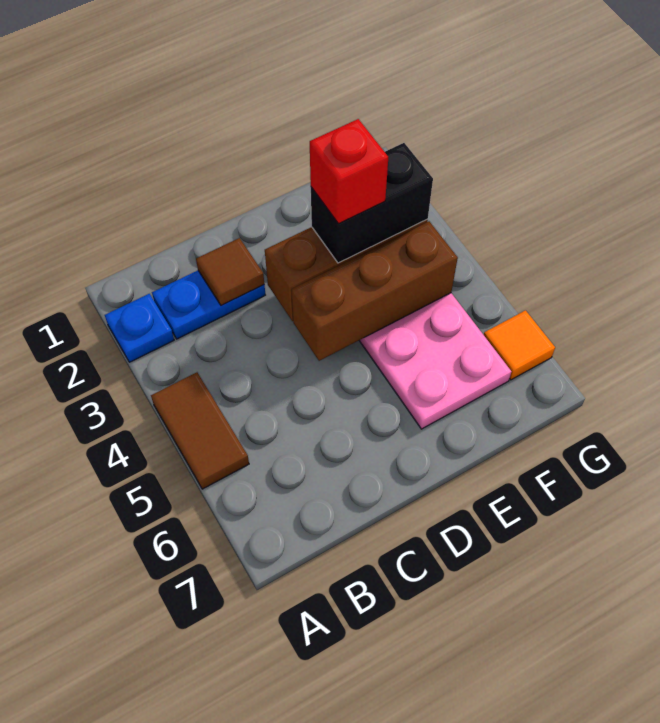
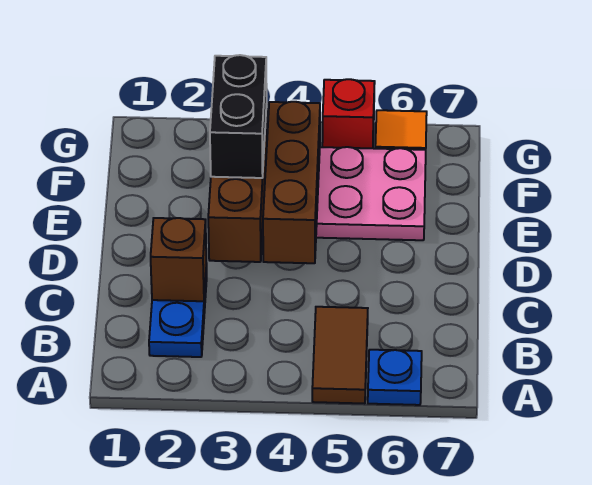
blue 1x1 plate [105,294,174,362] -> blue 1x1 plate moved to [368,350,422,405]
brown 1x2 tile [151,372,249,489] -> brown 1x2 tile turned to [312,307,368,404]
brown 1x1 tile [196,238,264,306] -> brown 1x1 brick [151,218,206,301]
red 1x1 brick [310,119,388,224] -> red 1x1 brick moved to [322,79,375,148]

